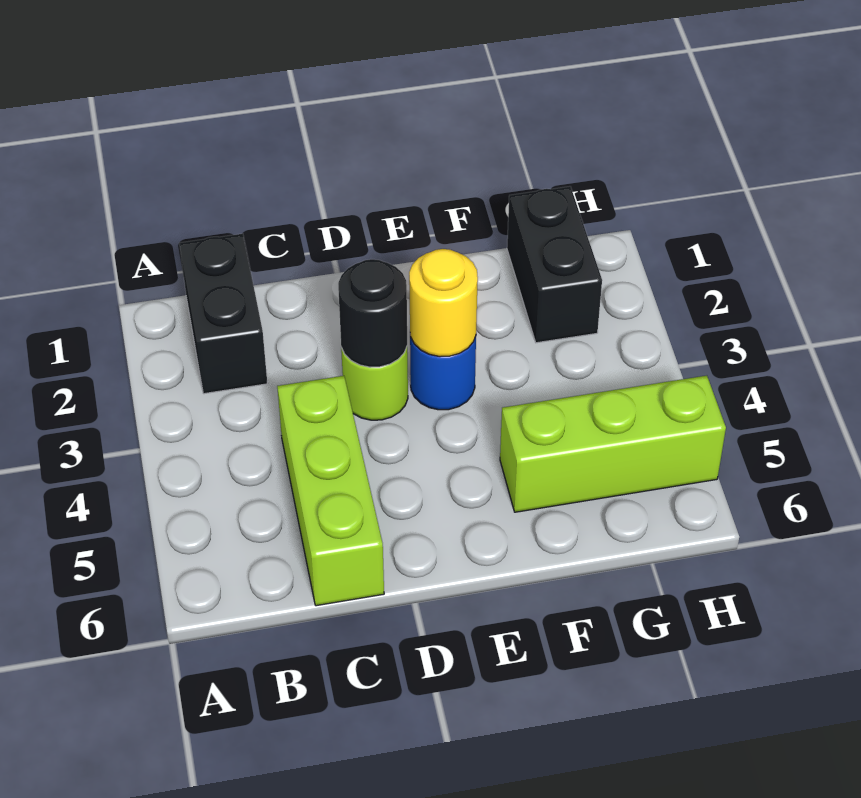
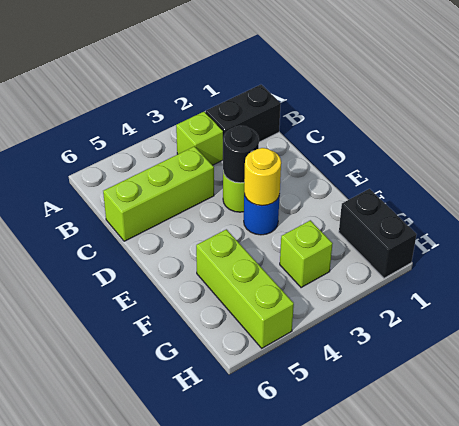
none -> lime 1x1 brick [176,112,223,165]
black 1x2 brick [507,186,602,343] -> black 1x2 brick turned to [339,189,417,278]
none -> lime 1x1 brick [280,220,333,288]

